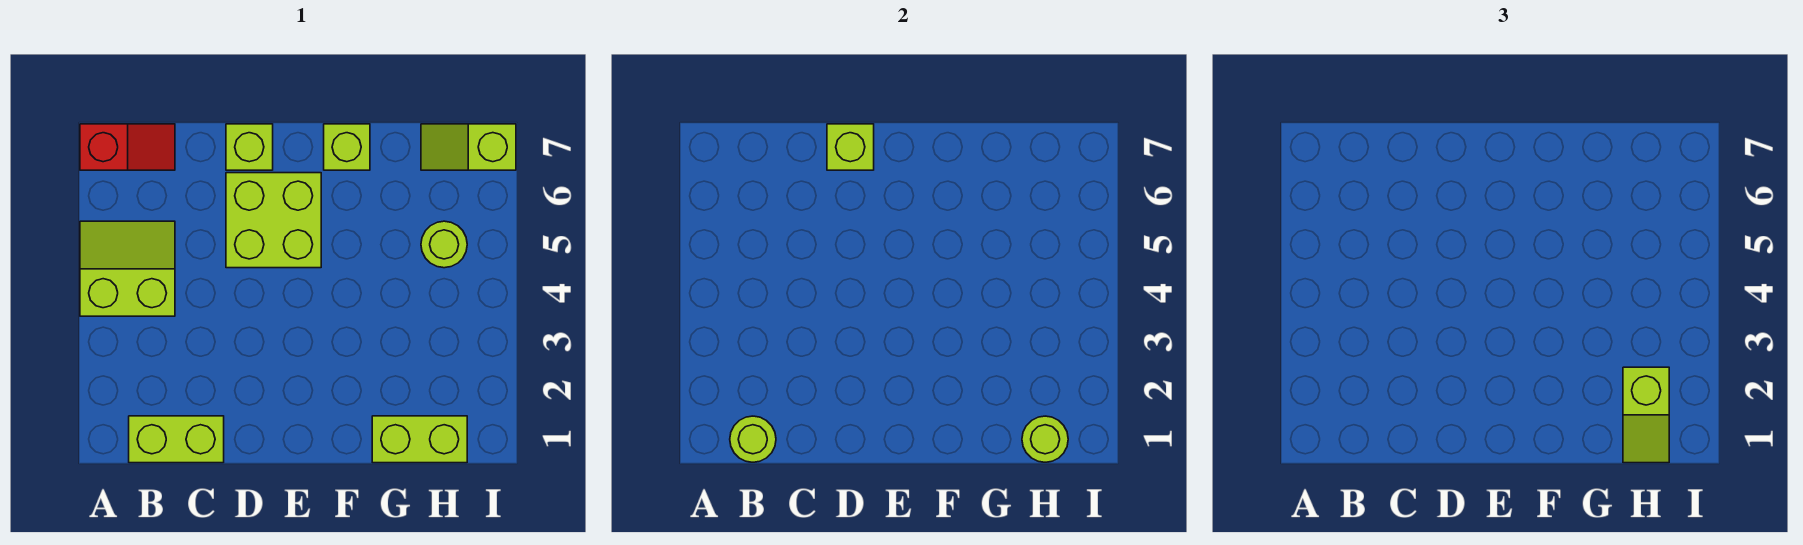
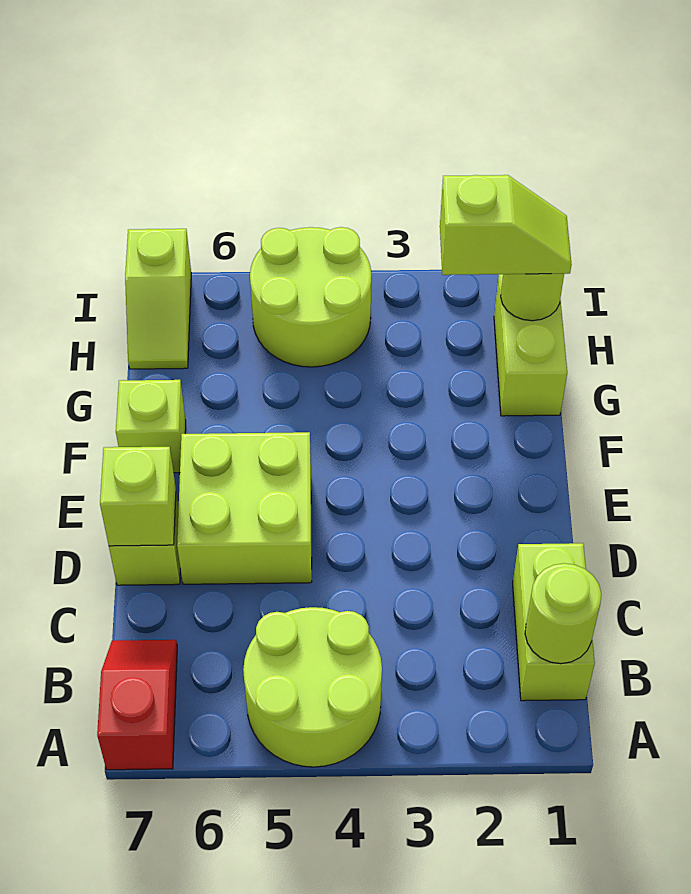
lime 2x2 slope [80,221,175,316] -> lime 2x2 round brick [243,607,382,767]
lime 1x1 round brick [421,221,467,268] -> lime 2x2 round brick [250,227,371,367]

